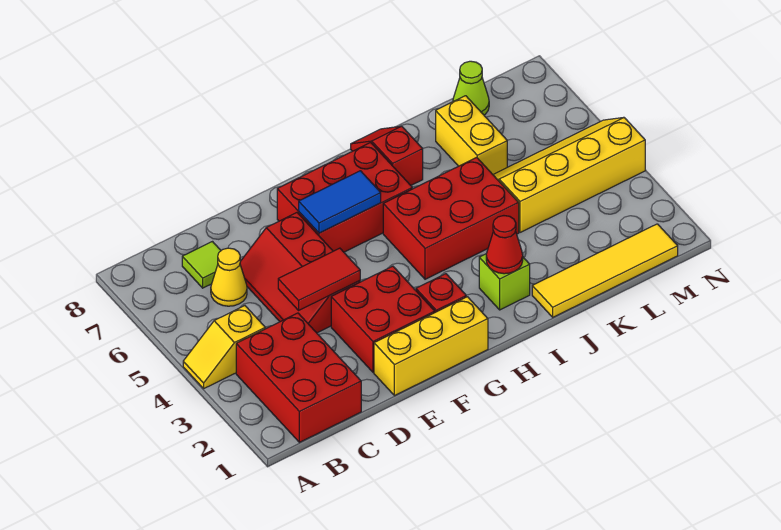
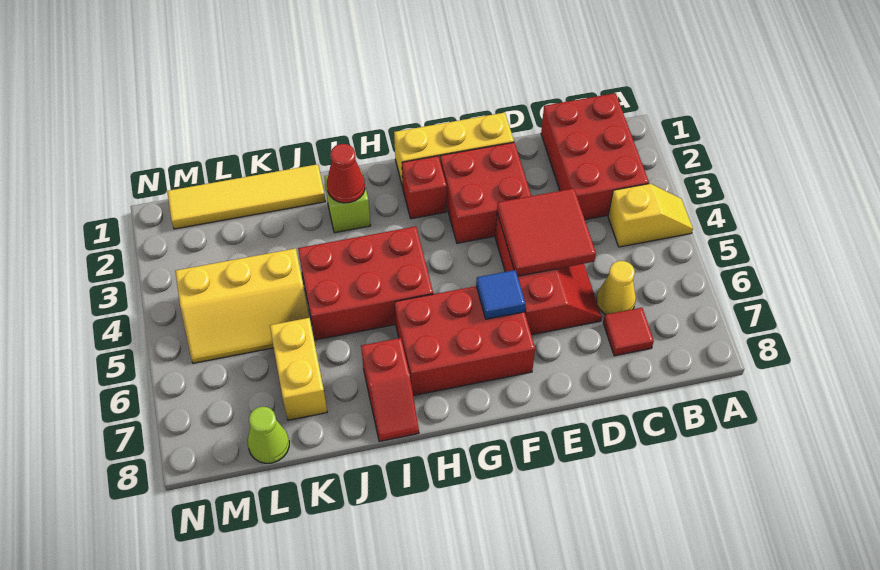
lime 1x1 tile [182,242,221,288] -> red 1x1 tile [603,308,654,356]
red 1x2 tile [278,248,360,310] -> red 2x2 tile [497,188,596,276]
blue 1x2 tile [299,171,381,233] -> blue 1x1 tile [476,270,525,319]
yellow 2x4 slope [493,118,645,232] -> yellow 2x3 slope [175,248,309,363]

